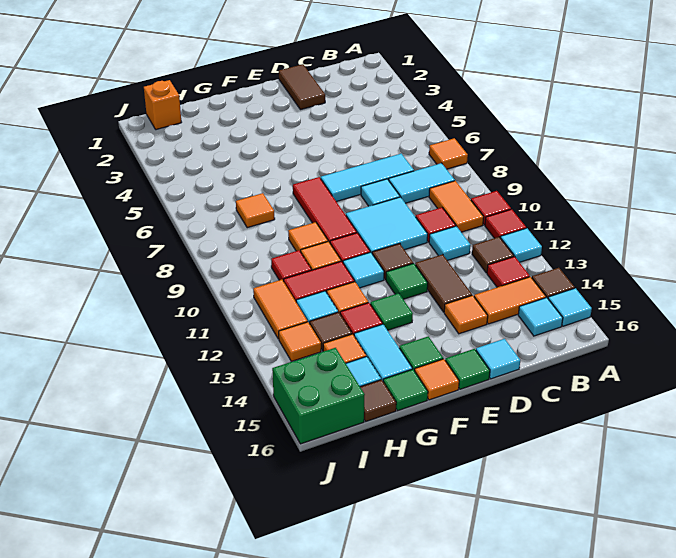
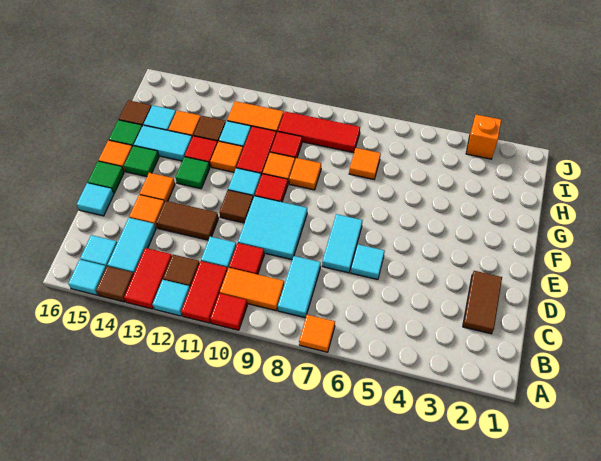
red 1x1 tile [485,209,526,238] -> red 1x2 tile [181,261,228,323]
red 1x1 tile [487,256,530,287] -> red 1x2 tile [124,248,172,309]
orange 1x2 tile [474,277,546,324] -> cyan 1x2 tile [108,218,156,273]
cyan 1x3 tile [321,154,414,202] -> cyan 1x2 tile [322,214,363,273]
brown 1x2 tile [279,64,325,110] -> brown 1x2 tile turned to [463,271,502,334]
cyan 1x1 tile [361,179,400,206] -> cyan 1x1 tile moved to [351,244,385,280]
green 1x1 tile [386,263,428,299] -> none
red 1x3 tile [293,177,357,243] -> red 1x3 tile moved to [278,111,360,153]
orange 1x1 brick [144,80,182,130] -> orange 1x1 brick moved to [466,115,501,159]
orange 1x1 tile [279,322,321,361] -> orange 1x1 tile moved to [140,173,175,202]
green 2x2 brick [272,348,365,444] -> none

